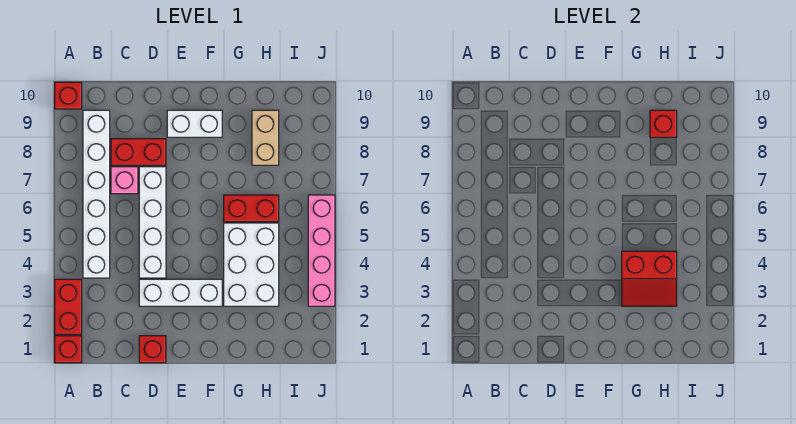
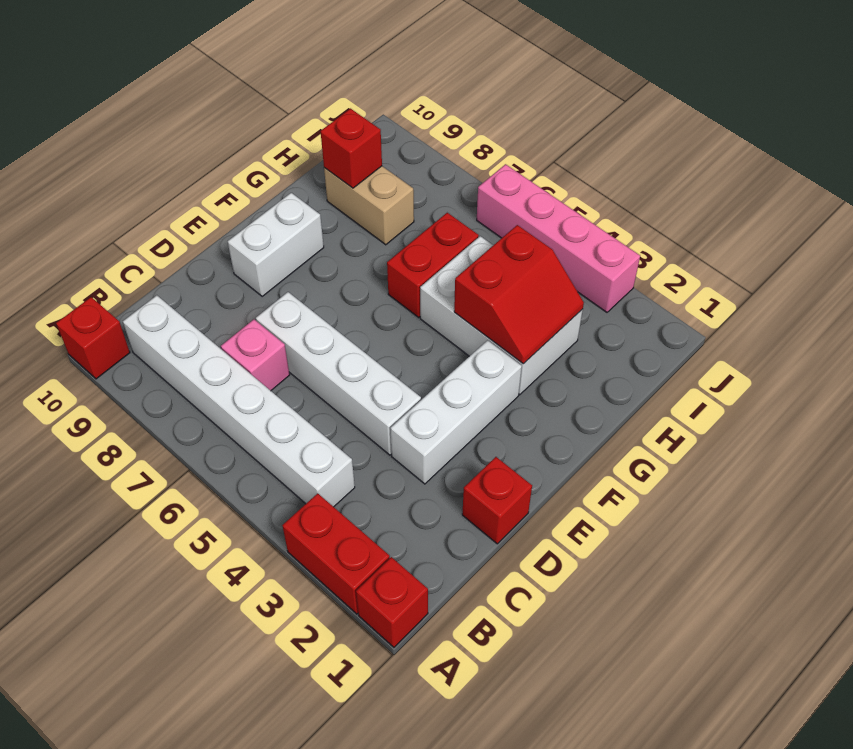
red 1x2 brick [111,139,166,165] -> none

